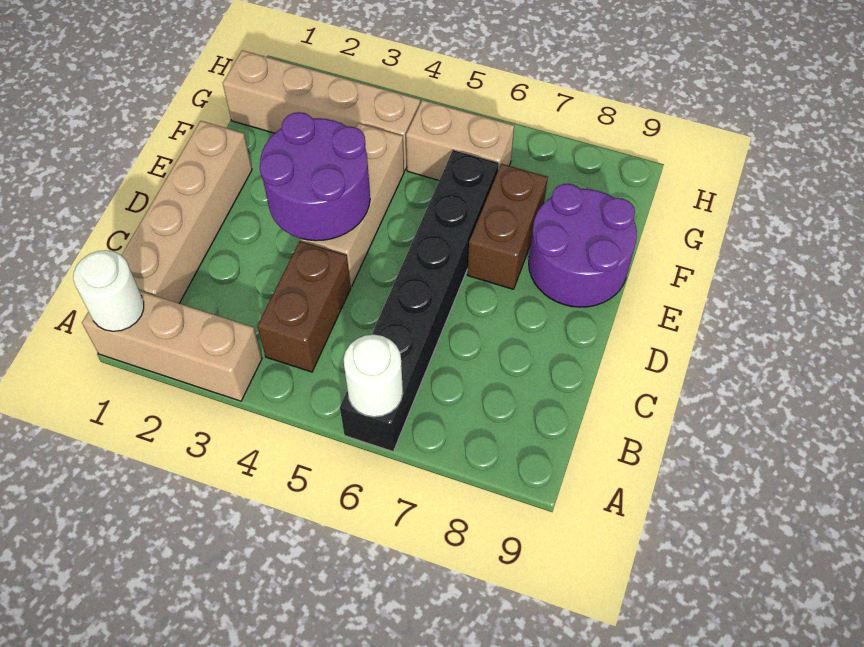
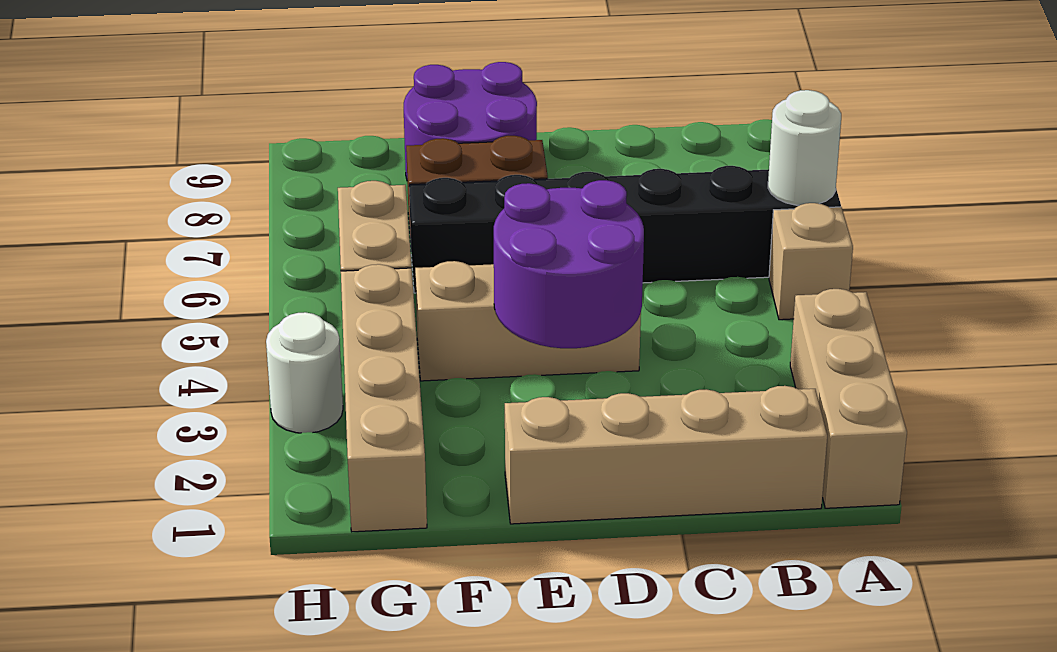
white 1x1 round brick [73,250,144,331] -> white 1x1 round brick moved to [266,312,343,433]
none -> tan 1x1 brick [769,203,853,320]
brown 1x2 brick [257,241,351,372] -> none

